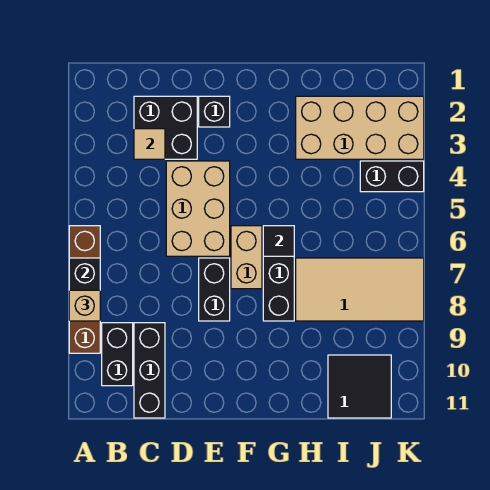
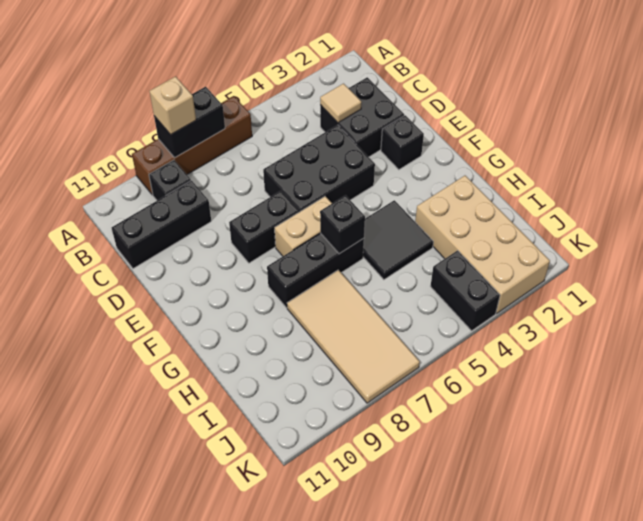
black 1x2 brick [102,323,133,386] -> black 1x1 brick [149,160,191,200]
tan 2x3 brick [166,161,230,256] -> black 2x3 brick [263,125,375,212]
black 1x1 tile [263,226,294,256] -> black 1x1 brick [320,195,365,254]
black 2x2 tile [328,355,391,418] -> black 2x2 tile moved to [363,200,433,280]

